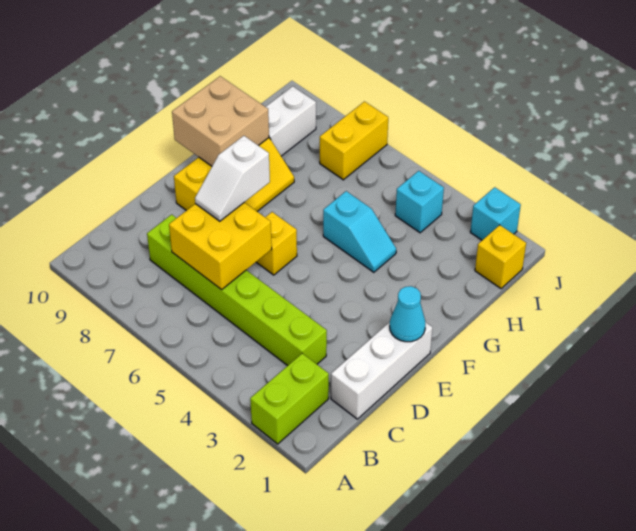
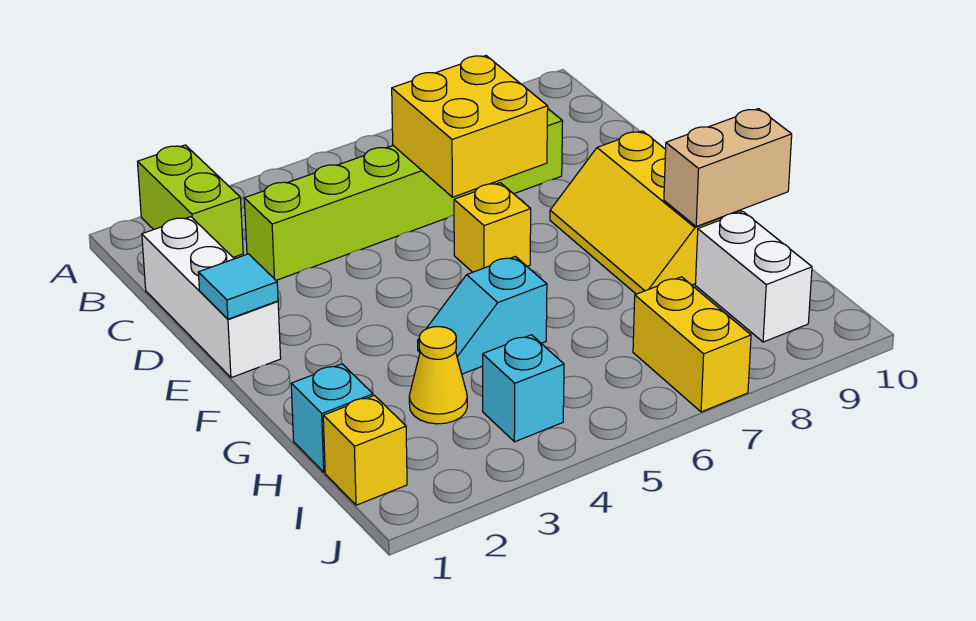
white 1x2 slope [195,136,270,221] -> none
cyan 1x1 cone [390,286,425,342] -> cyan 1x1 tile [198,254,278,319]
tan 2x2 brick [172,76,269,166] -> tan 1x2 brick [664,109,792,226]
none -> yellow 1x1 cone [409,327,467,424]
cyan 1x1 brick [470,187,521,240] -> cyan 1x1 brick moved to [291,364,373,472]

